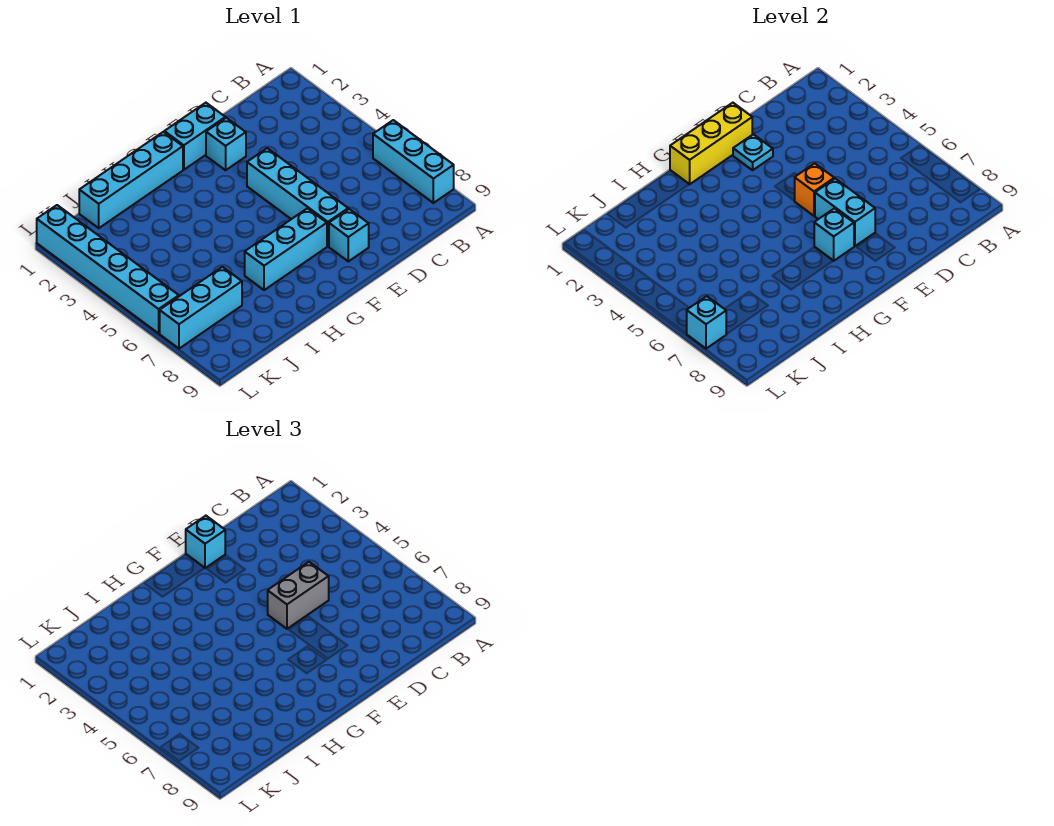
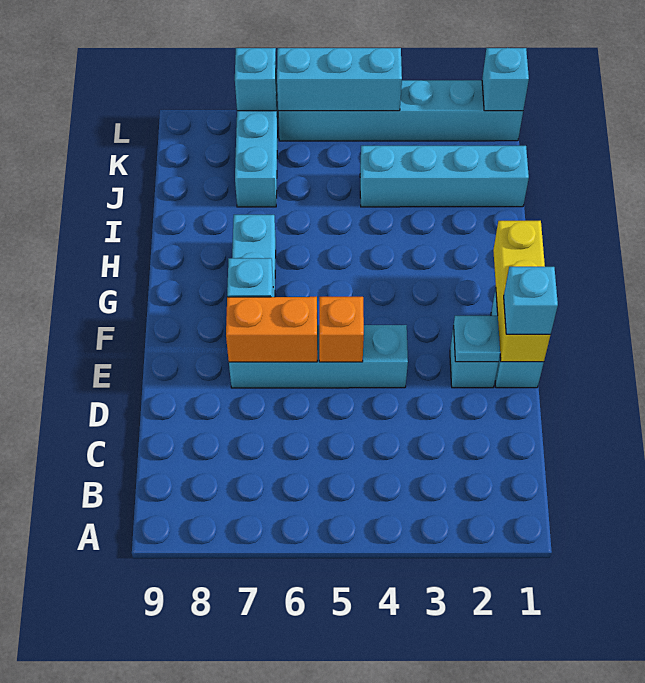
cyan 1x3 brick [373,120,454,203] -> cyan 1x3 brick moved to [277,48,402,111]
grey 1x2 brick [268,562,329,629] -> none
cyan 1x2 brick [815,179,875,246] -> orange 1x2 brick [226,297,317,362]
cyan 1x1 brick [329,209,369,261] -> cyan 1x1 brick moved to [482,48,529,111]
cyan 1x4 brick [79,132,183,228] -> cyan 1x4 brick turned to [360,146,529,207]

